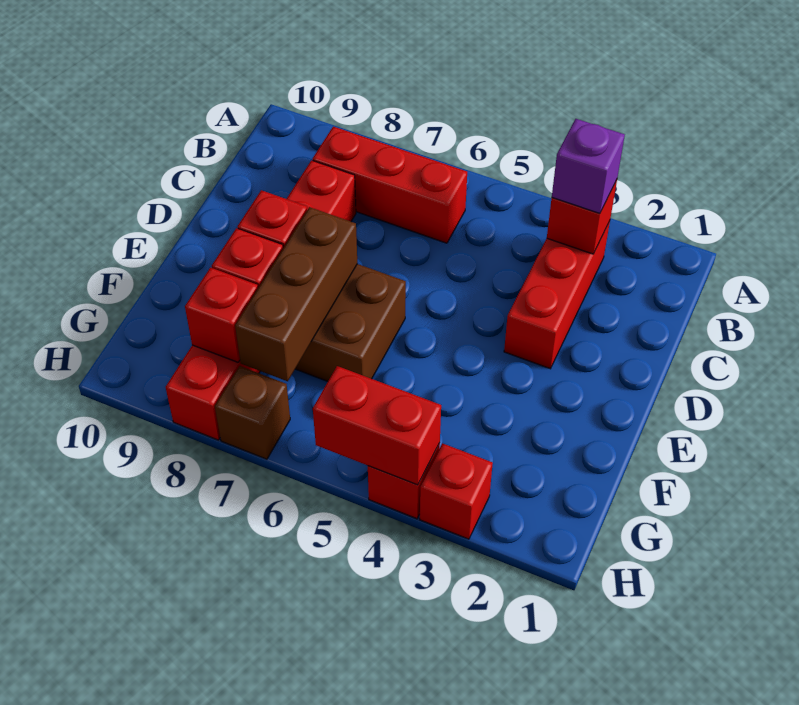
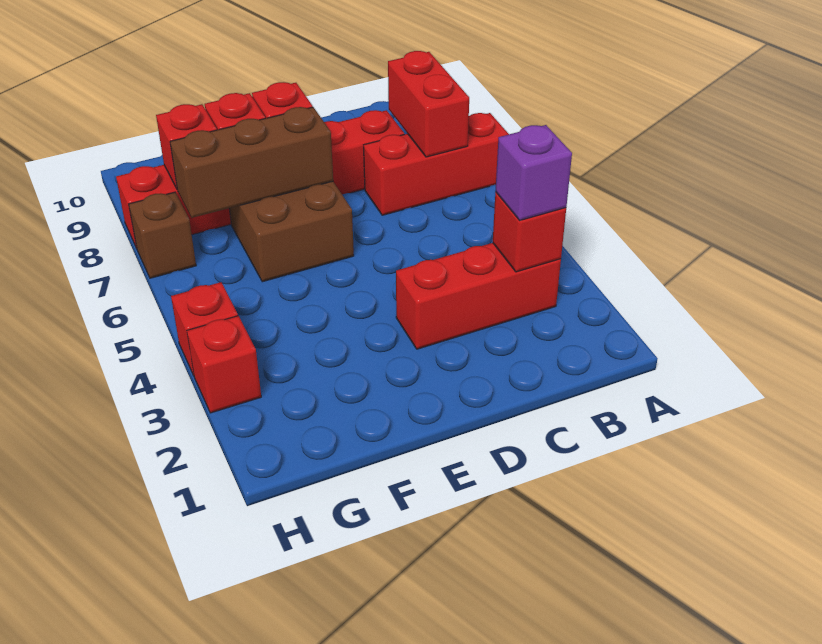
red 1x3 brick [312,127,467,243] -> red 1x3 brick turned to [364,113,509,215]
red 1x2 brick [313,366,441,485] -> red 1x2 brick moved to [388,51,469,157]

